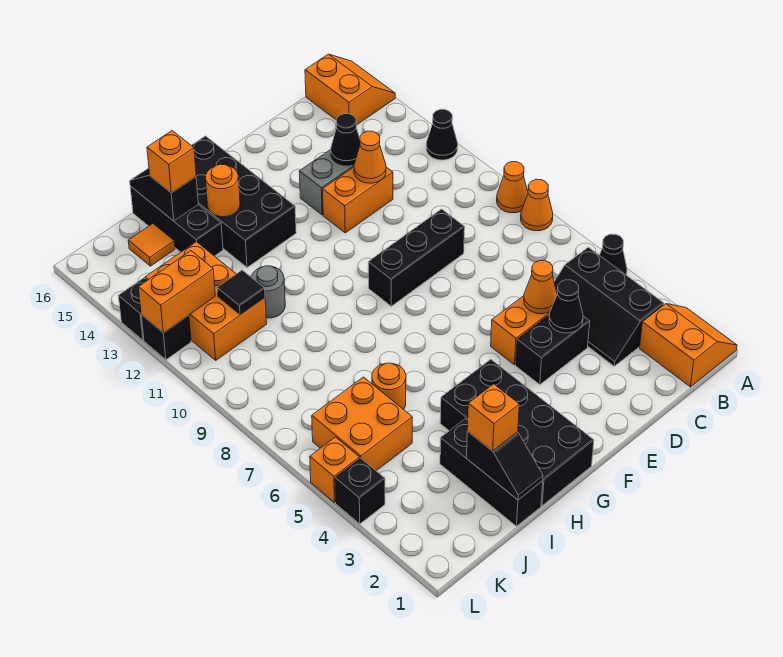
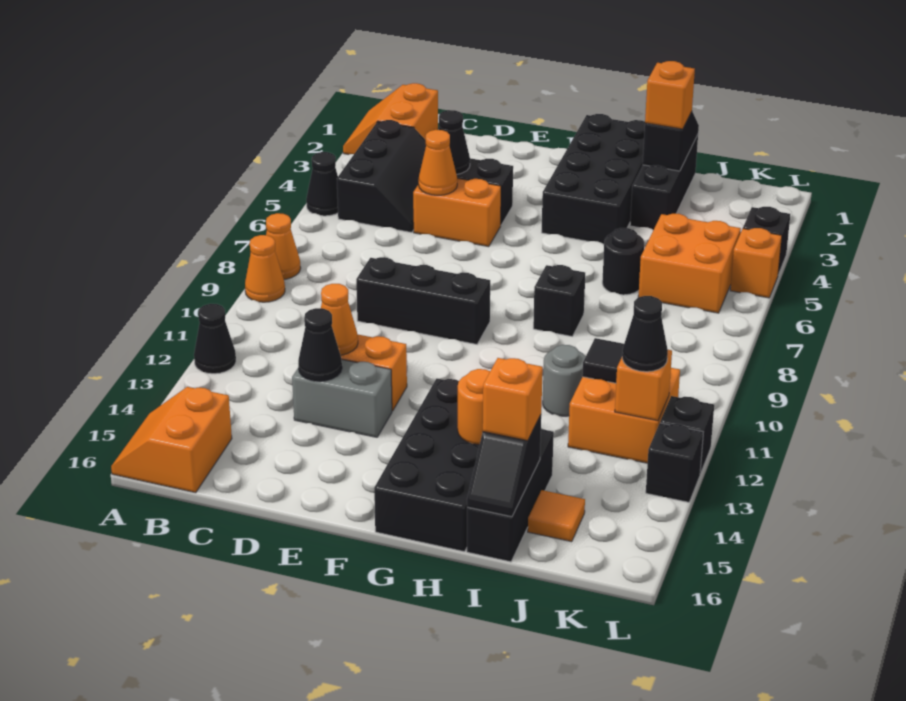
none -> black 1x1 brick [533,265,585,336]
orange 1x1 round brick [372,363,406,410] -> black 1x1 round brick [602,228,644,295]
orange 2x3 brick [145,242,267,360] -> orange 2x2 brick [568,368,680,463]
orange 1x2 brick [138,251,215,333] -> orange 1x1 brick [615,350,672,421]
none -> black 1x1 cone [622,296,668,372]

